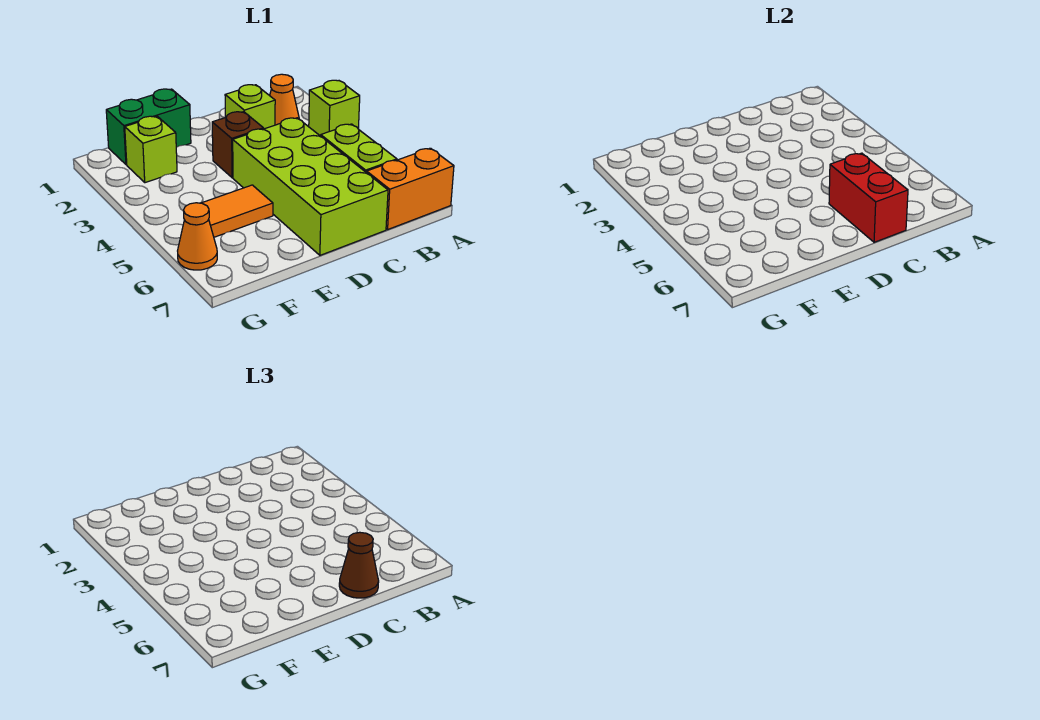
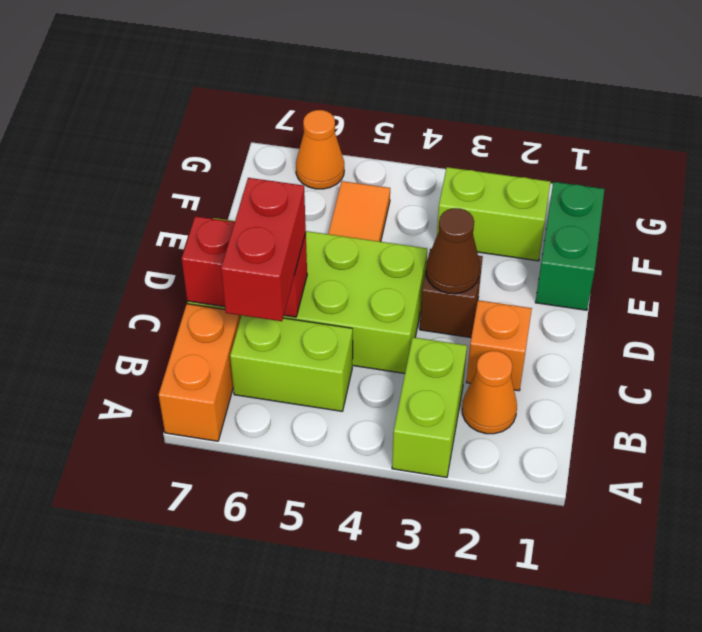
lime 1x1 brick [309,80,360,136] -> lime 1x2 brick [392,337,467,477]
none -> red 1x2 brick [221,178,306,321]
lime 1x1 brick [225,85,275,129] -> orange 1x1 brick [466,300,532,391]
brown 1x1 cone [339,532,379,598] -> brown 1x1 cone moved to [426,208,480,294]
lime 1x1 brick [125,116,177,183] -> lime 1x2 brick [437,167,550,261]

